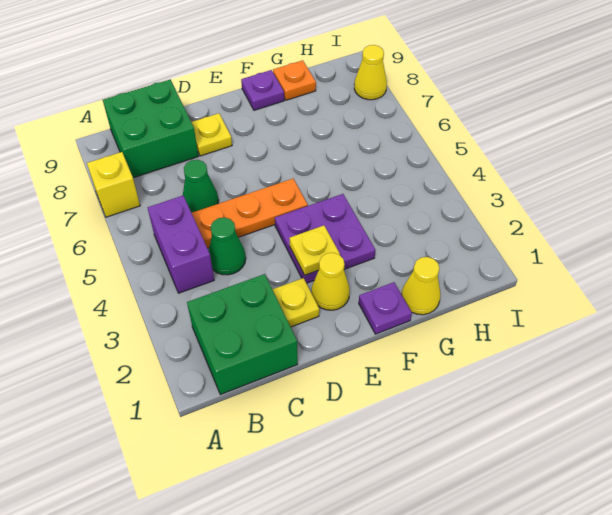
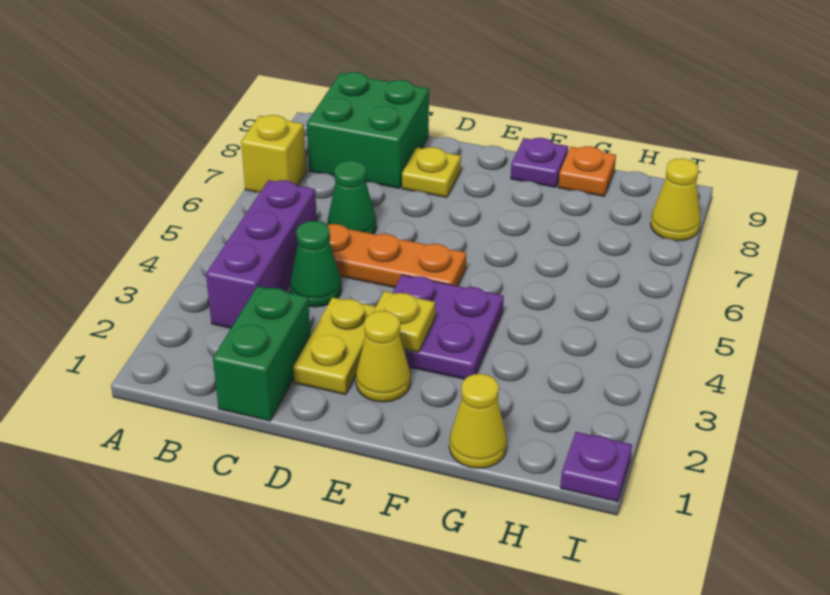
green 2x2 brick [187,274,298,395] -> green 1x2 brick [213,286,310,421]
purple 1x2 brick [148,196,214,293] -> purple 1x3 brick [206,180,317,328]
yellow 1x1 plate [272,278,319,327] -> yellow 1x2 plate [293,297,376,395]
purple 1x1 plate [359,282,412,334] -> purple 1x1 plate moved to [560,432,632,502]

